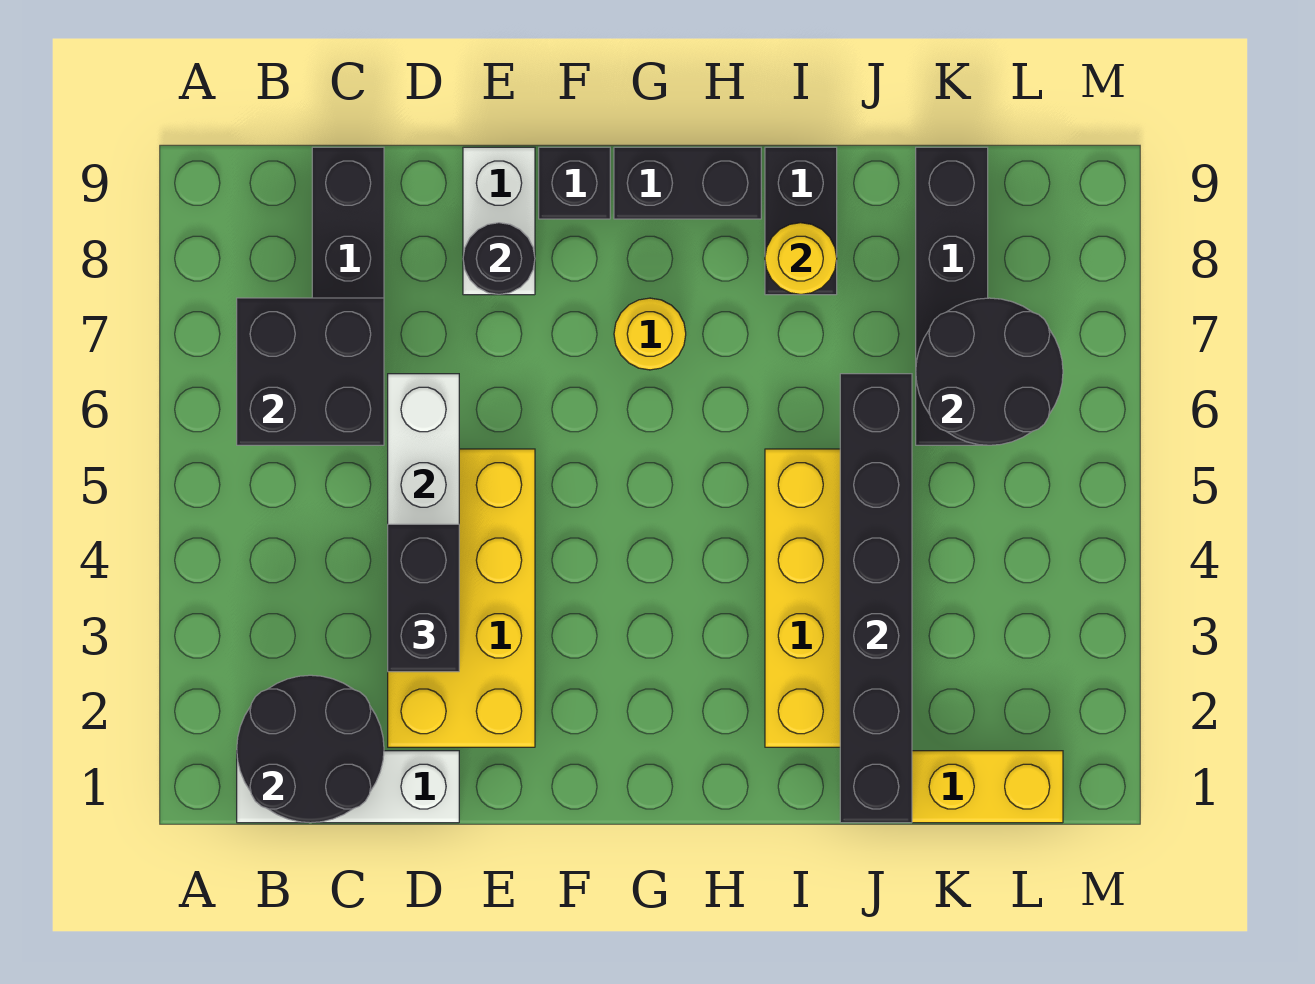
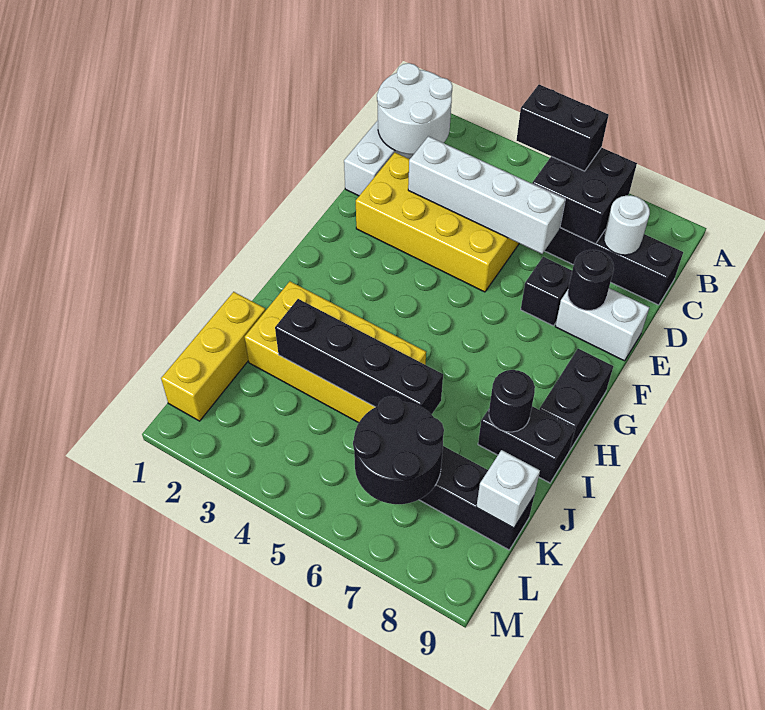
black 2x2 round brick [237,675,384,823] -> white 2x2 round brick [377,63,452,154]
none -> white 1x1 round brick [604,195,650,255]
black 1x2 brick [388,524,459,672] -> black 1x2 brick moved to [516,85,609,171]
black 1x1 brick [539,147,610,219] -> black 1x1 brick moved to [521,257,572,326]
yellow 1x1 round brick [614,298,686,370] -> none
yellow 1x1 round brick [765,223,837,294] -> black 1x1 round brick [489,370,535,432]
black 1x6 brick [840,374,912,823] -> black 1x4 brick [275,299,443,415]
none -> white 1x1 brick [476,450,540,528]

